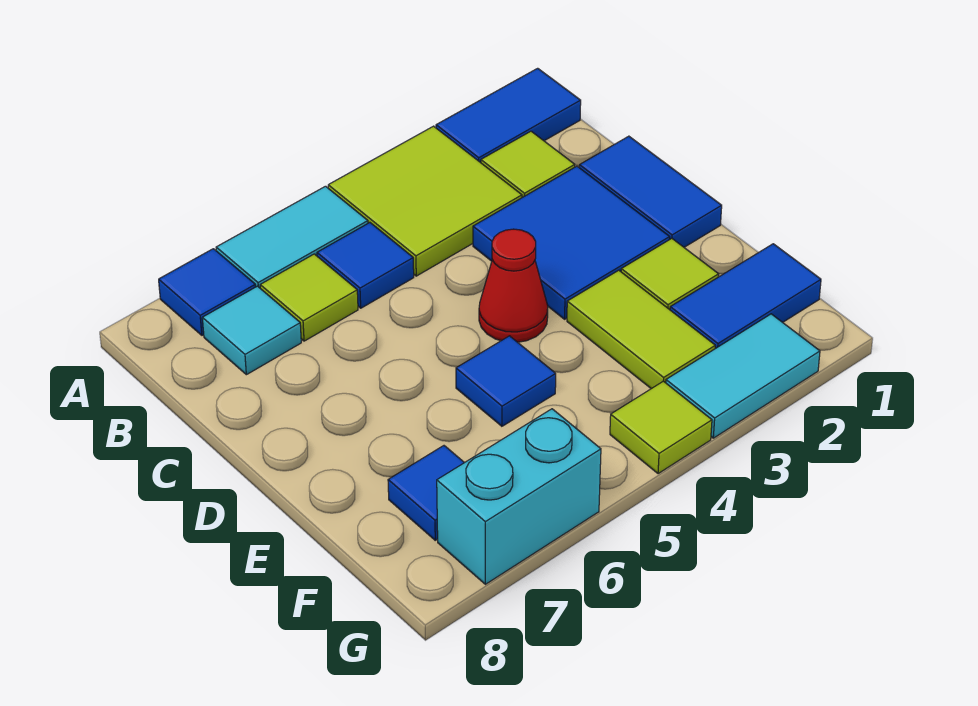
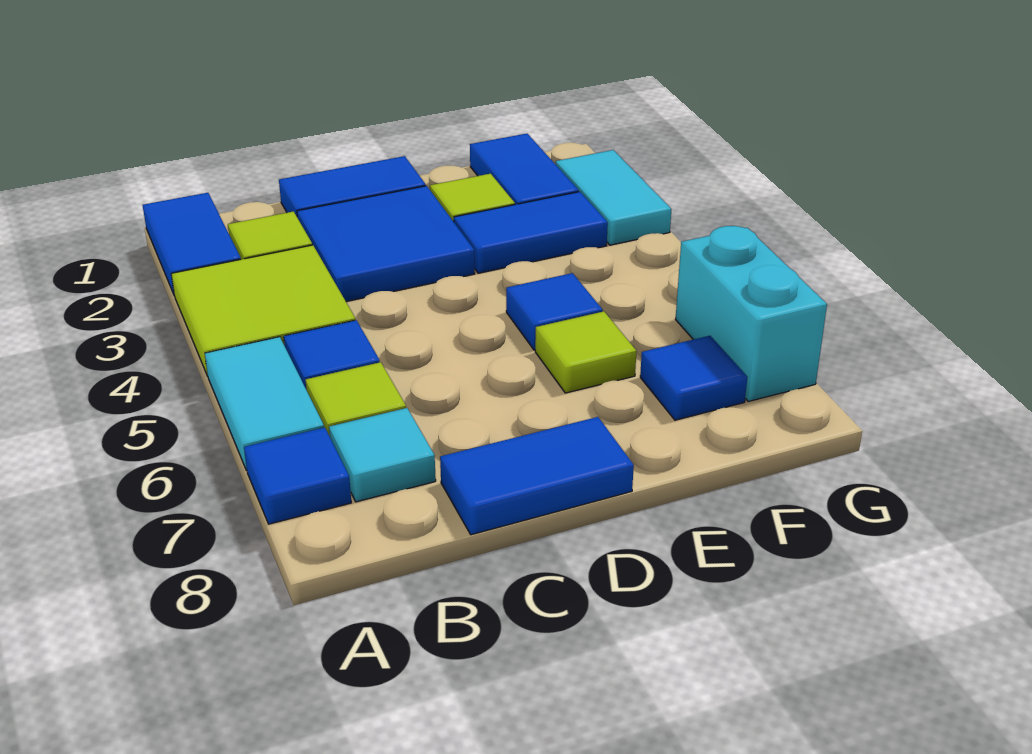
none -> blue 1x2 tile [440,417,634,535]
red 1x1 cone [479,229,548,342] -> none
lime 1x2 tile [567,270,715,389] -> blue 1x2 tile [454,192,608,273]
lime 1x1 tile [610,381,712,474] -> lime 1x1 tile moved to [535,311,636,393]

